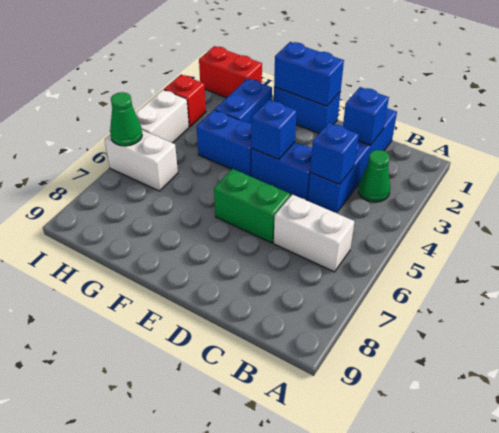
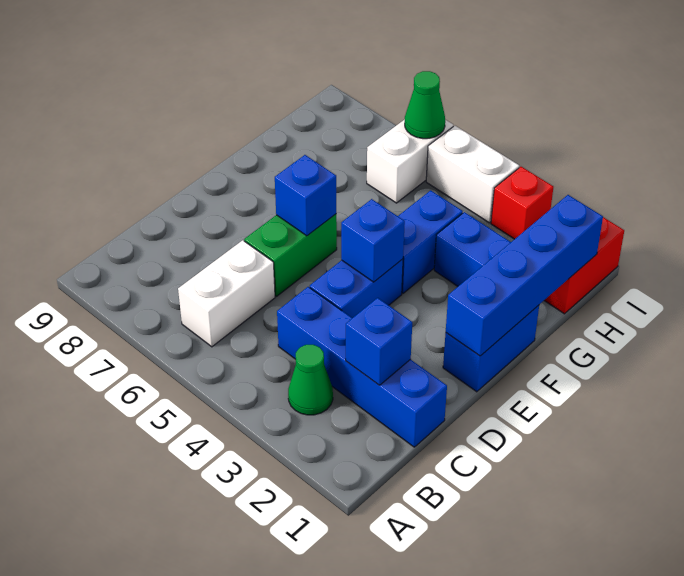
blue 1x1 brick [310,123,359,185] -> blue 1x1 brick moved to [275,155,336,236]
blue 1x2 brick [274,42,344,106] -> blue 1x4 brick [446,195,603,356]

